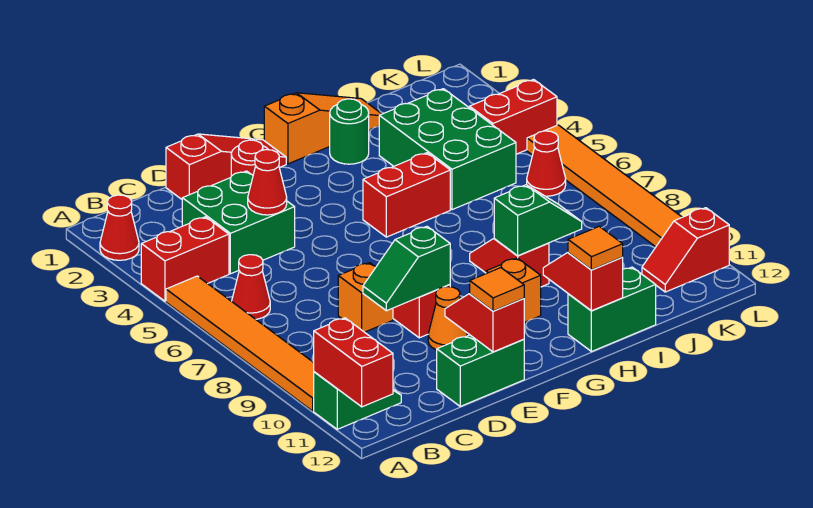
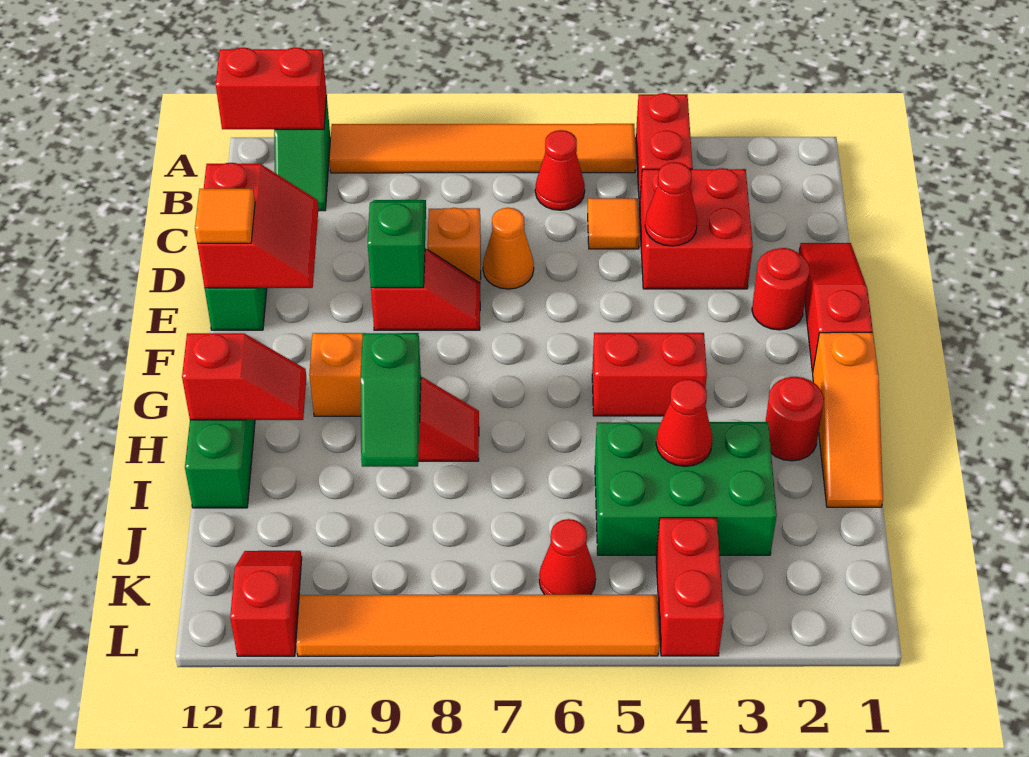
red 1x1 cone [100,195,139,260] -> red 1x1 cone moved to [656,379,713,466]
green 2x2 brick [182,171,295,274] -> red 2x2 brick [640,168,753,289]
red 1x3 slope [166,134,286,199] -> red 1x3 slope turned to [799,243,873,372]
orange 1x1 cone [428,287,467,350] -> orange 1x1 cone moved to [483,208,534,289]
red 1x2 slope [445,294,524,352] -> red 2x2 slope [197,163,318,288]
red 1x2 brick [363,153,450,237] -> red 1x2 brick turned to [592,333,707,416]
green 1x1 round brick [330,99,369,164] -> red 1x1 round brick [765,377,824,461]
orange 1x1 tile [568,226,623,270] -> orange 1x1 tile moved to [588,198,640,249]

